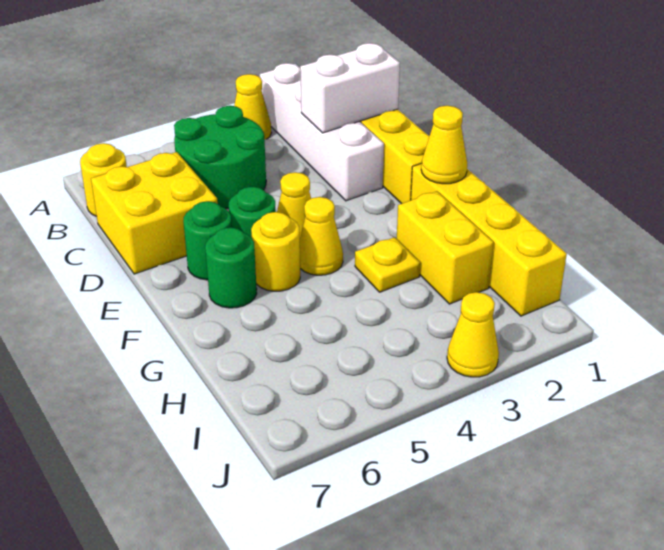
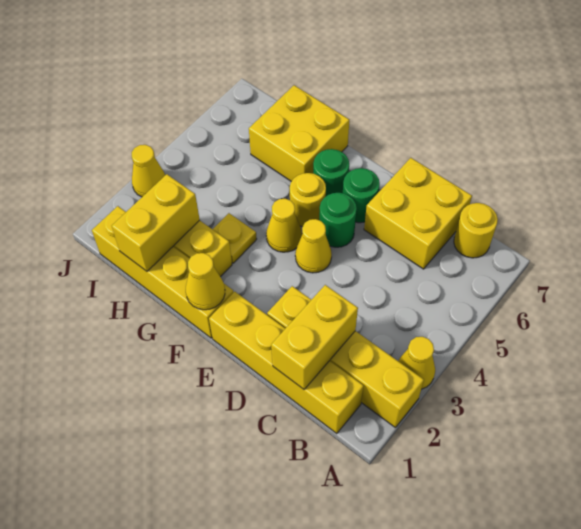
white 1x4 brick [260,63,384,201] -> yellow 1x4 brick [267,286,424,428]
green 2x2 round brick [174,106,266,209] -> none
white 1x2 brick [300,43,400,133] -> yellow 1x2 brick [271,285,358,389]
none -> yellow 2x2 brick [249,85,349,181]
none -> yellow 1x2 brick [112,174,200,271]

